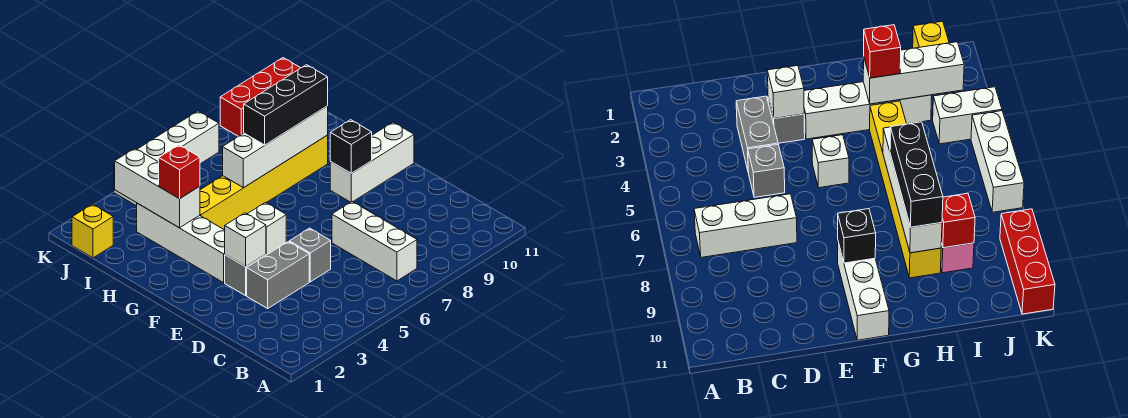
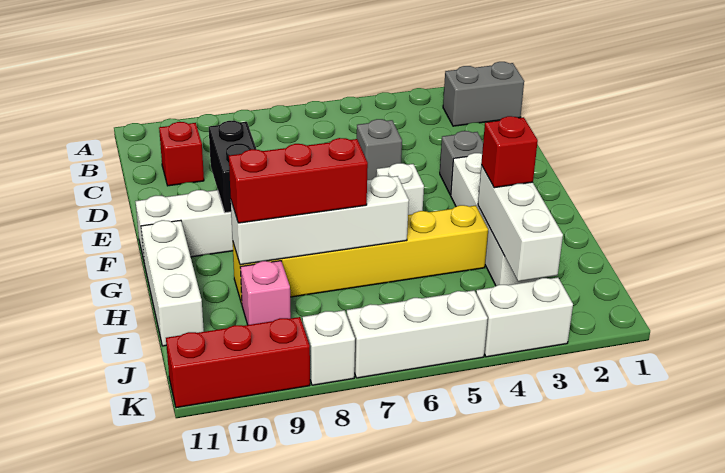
white 1x3 brick [332,202,417,281] -> white 1x3 brick moved to [141,220,204,346]
grey 1x2 brick [247,242,309,308] -> grey 1x2 brick moved to [443,62,524,126]
white 1x1 brick [225,213,266,267] -> white 1x1 brick moved to [302,310,355,385]
black 1x1 brick [330,120,372,173] -> black 1x2 brick [209,121,257,213]
black 1x3 brick [244,65,328,145] -> red 1x3 brick [229,138,368,223]
red 1x1 brick [941,193,975,248] -> red 1x1 brick moved to [159,122,204,186]
yellow 1x1 brick [72,204,113,258] -> none
white 1x2 brick [933,87,1002,144] -> white 1x2 brick turned to [476,277,573,357]

